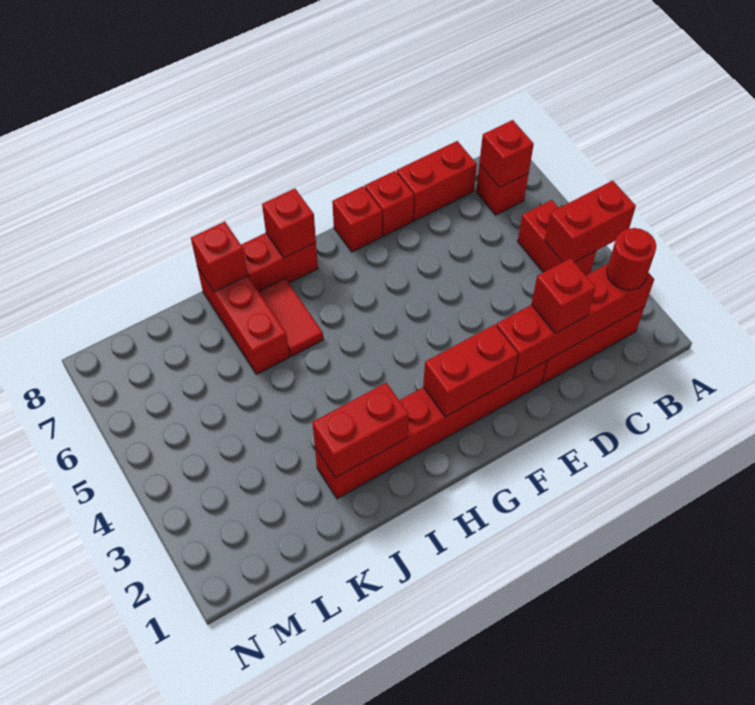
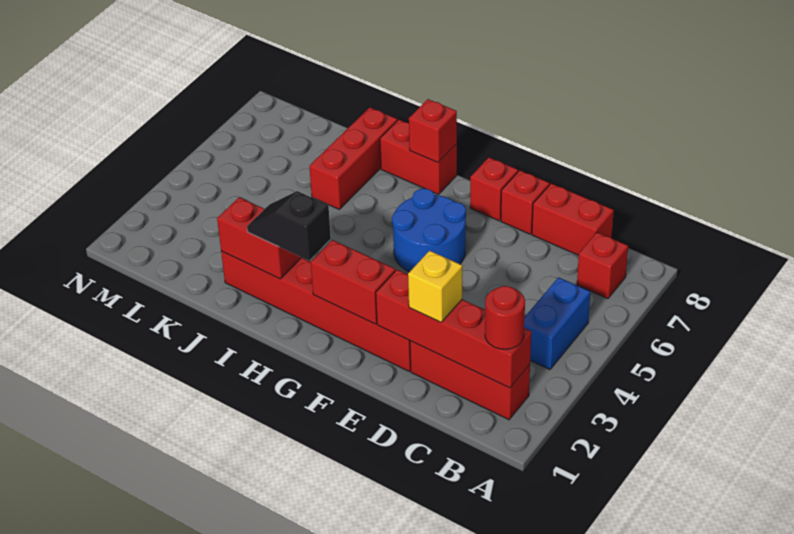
red 1x2 brick [545,181,636,262] -> none
red 1x2 brick [518,200,596,275] -> blue 1x2 brick [524,277,590,369]
red 1x1 brick [479,120,534,187] -> none
red 1x1 brick [531,258,595,333] -> yellow 1x1 brick [408,251,462,322]
none -> blue 2x2 round brick [392,189,466,272]
none -> black 1x2 slope [247,191,331,261]
red 1x2 tile [258,278,323,357] -> none
red 1x1 brick [191,222,248,292] -> none

